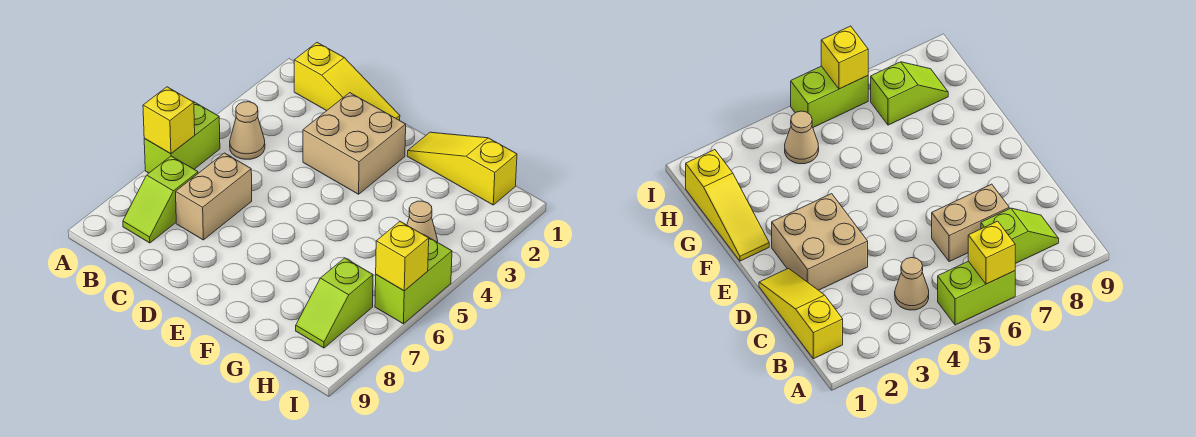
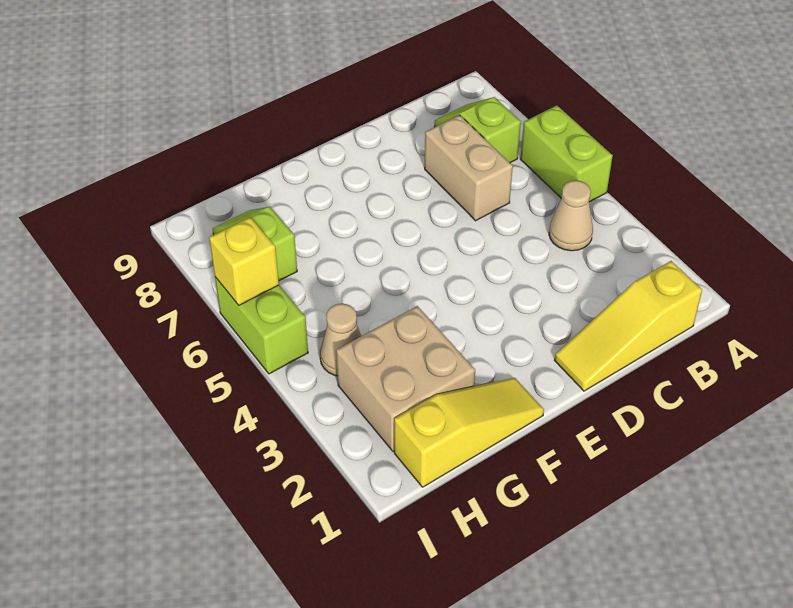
yellow 1x1 brick [143,87,195,154] -> none
tan 2x2 brick [303,93,406,194] -> tan 2x2 brick moved to [336,306,475,451]

